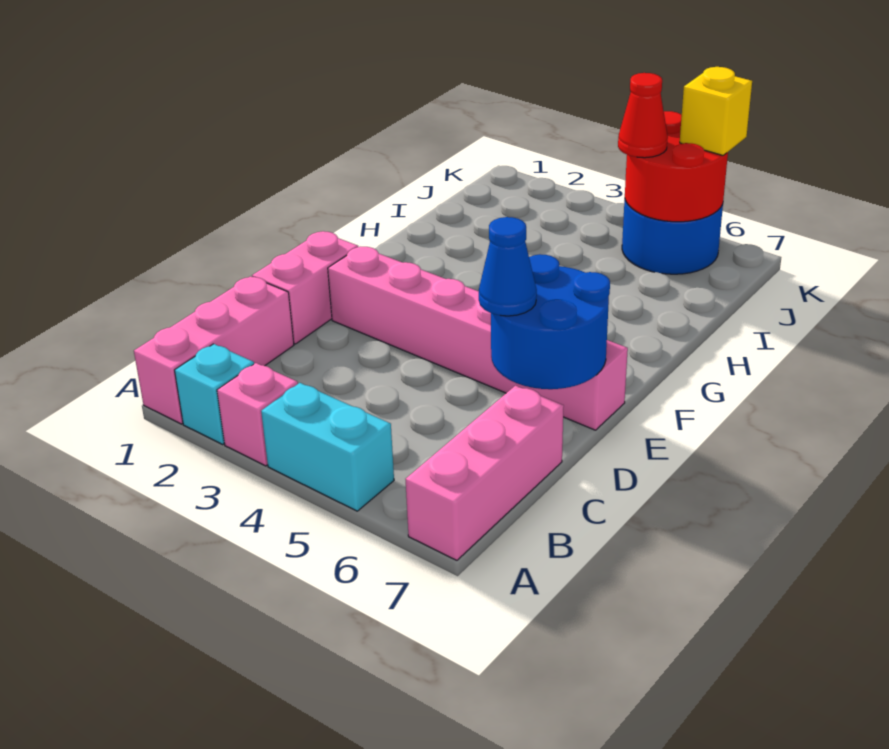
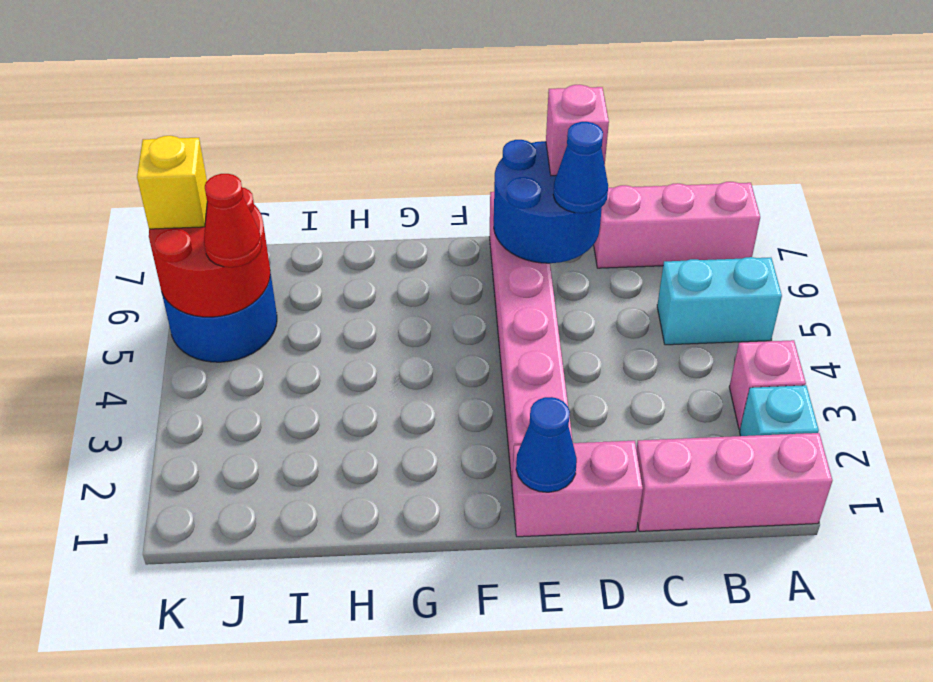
cyan 1x2 brick [261,383,394,511] -> cyan 1x2 brick turned to [657,257,782,345]
none -> pink 1x1 brick [546,85,609,176]
none -> blue 1x1 cone [516,397,577,492]

